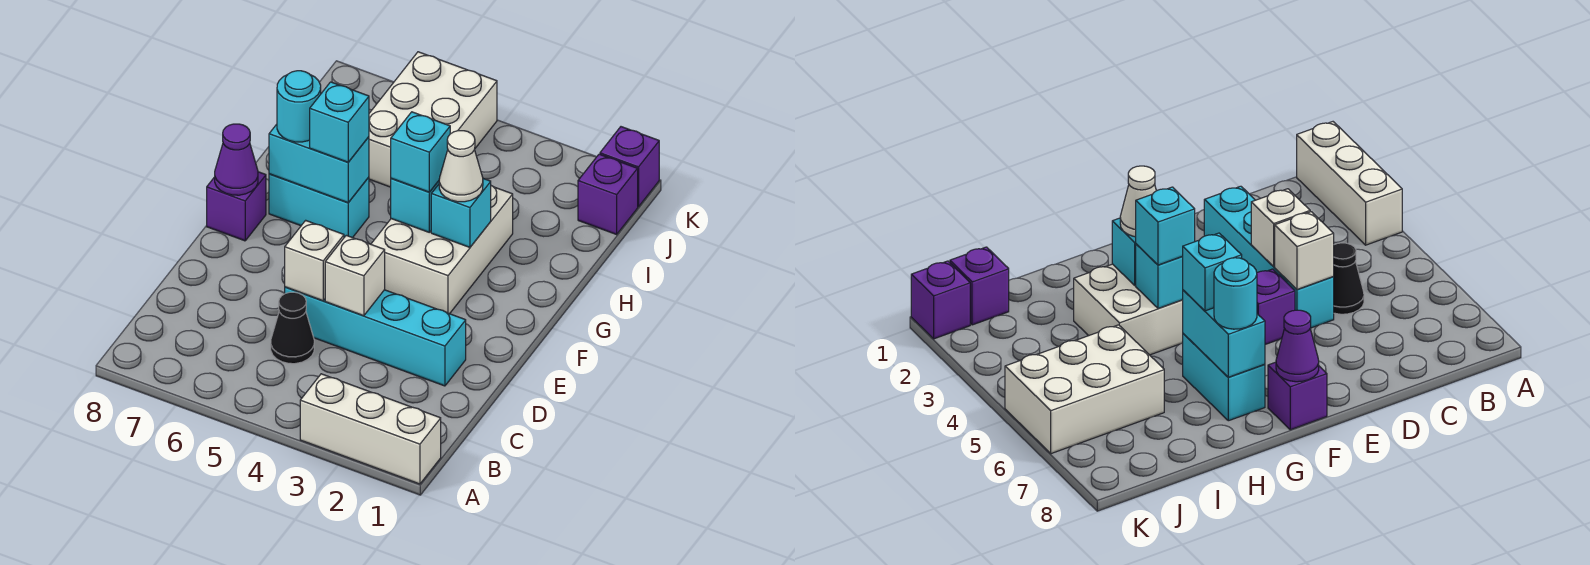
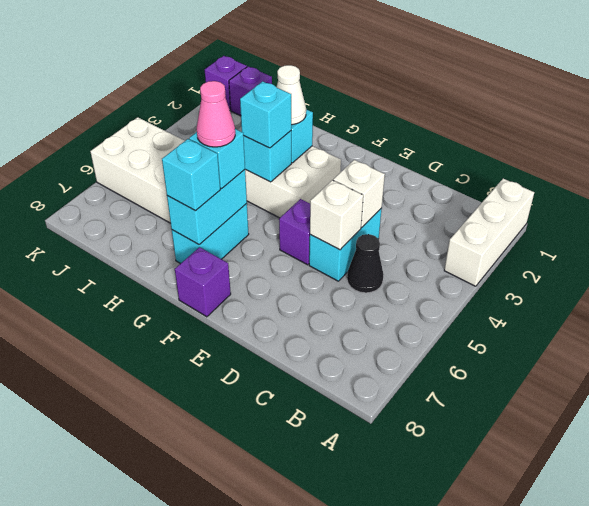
cyan 1x4 brick [285,287,466,386] -> cyan 1x2 brick [309,208,382,281]
purple 1x1 cone [215,124,258,195] -> none
none -> pink 1x1 cone [197,81,235,147]
cyan 1x1 round brick [277,71,321,142] -> cyan 1x1 brick [162,139,220,211]

